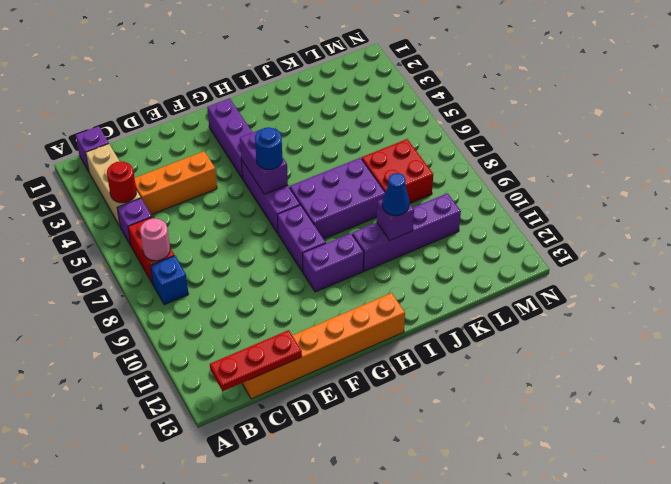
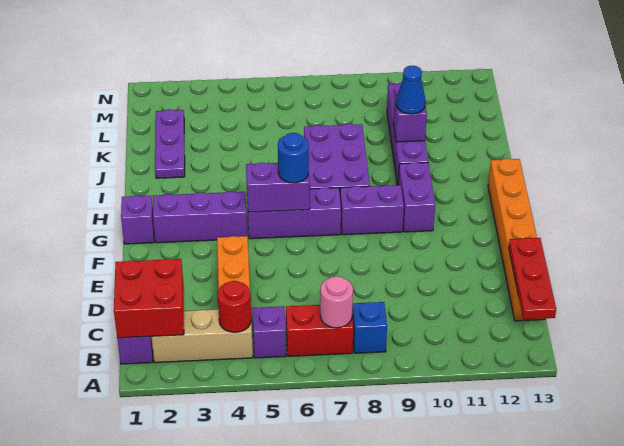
none -> purple 1x1 brick [121,195,154,244]
none -> purple 1x3 plate [155,109,185,178]
red 2x2 brick [362,139,433,204] -> red 2x2 brick moved to [114,259,184,338]

